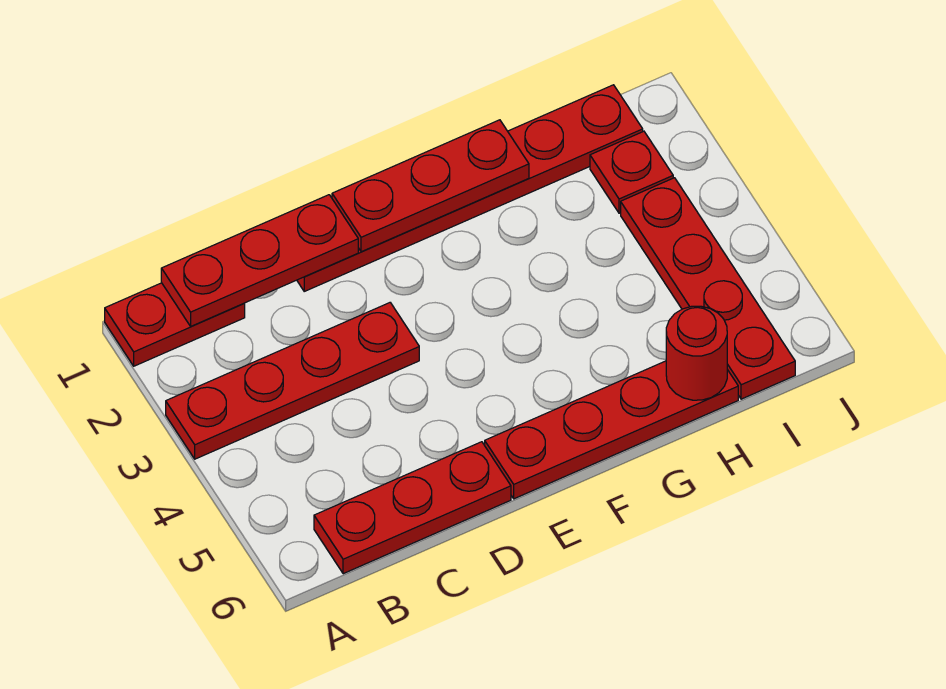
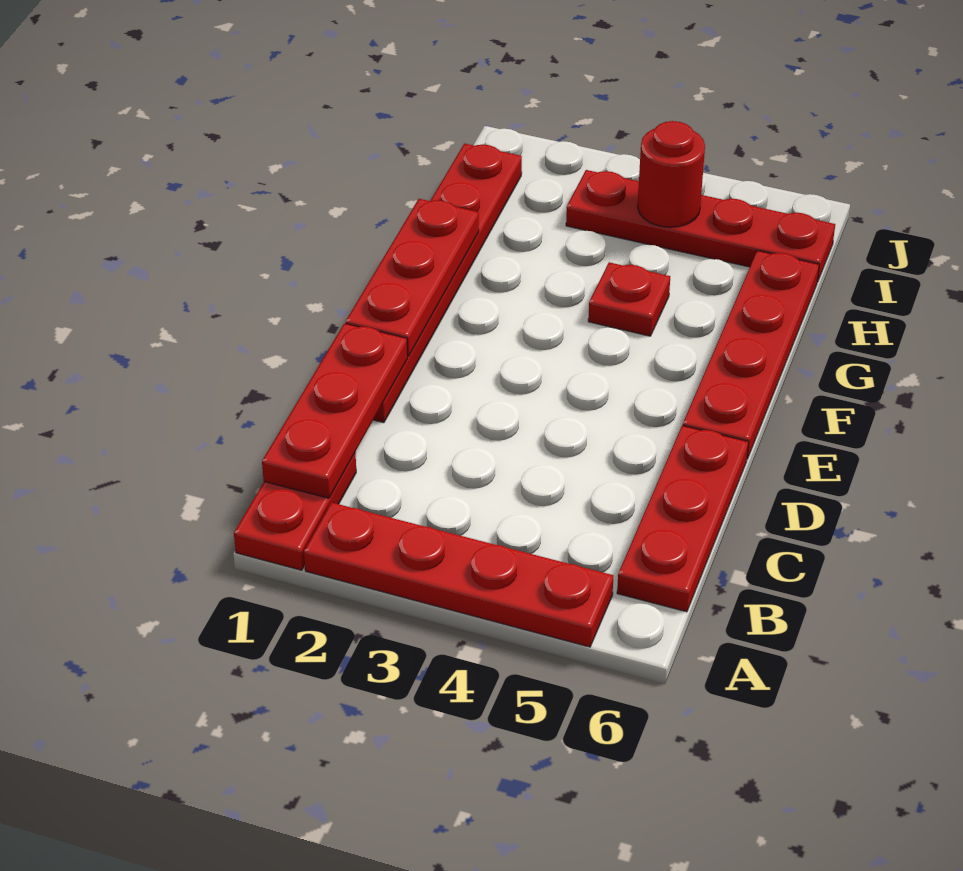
red 1x4 plate [166,303,419,459] -> red 1x4 plate turned to [304,502,614,647]
red 1x1 round brick [666,306,727,400] -> red 1x1 round brick moved to [637,121,705,227]
red 1x1 plate [590,131,673,213] -> red 1x1 plate moved to [588,262,670,336]

